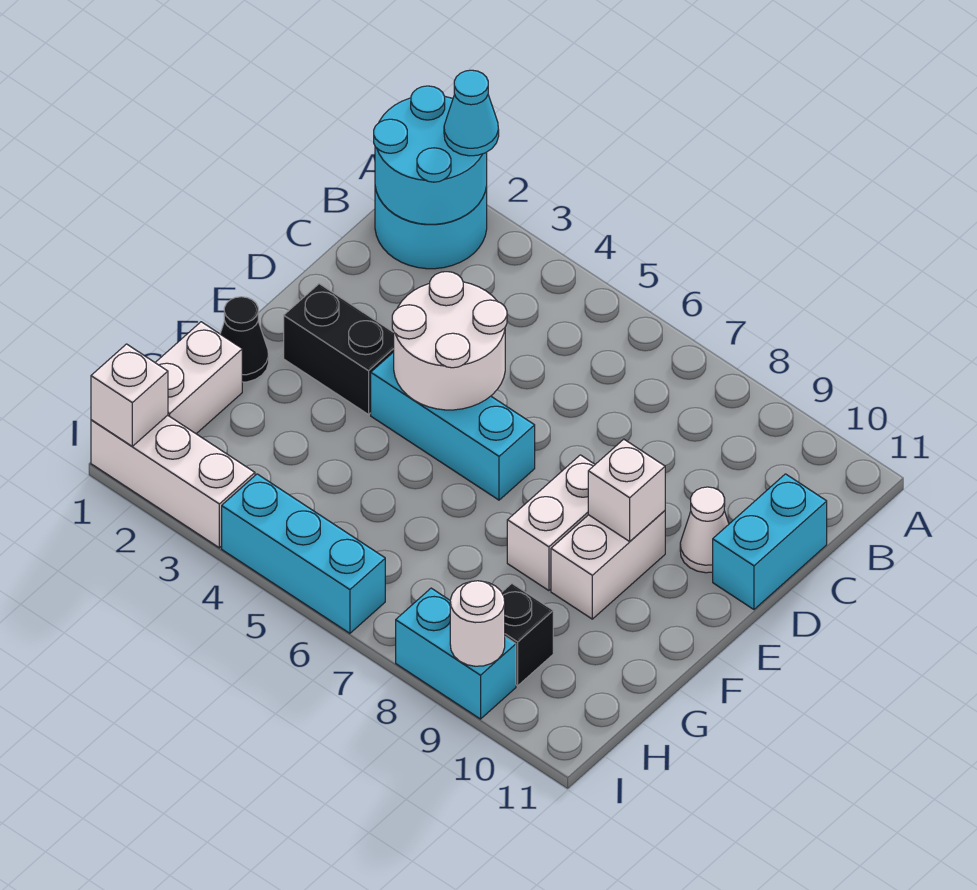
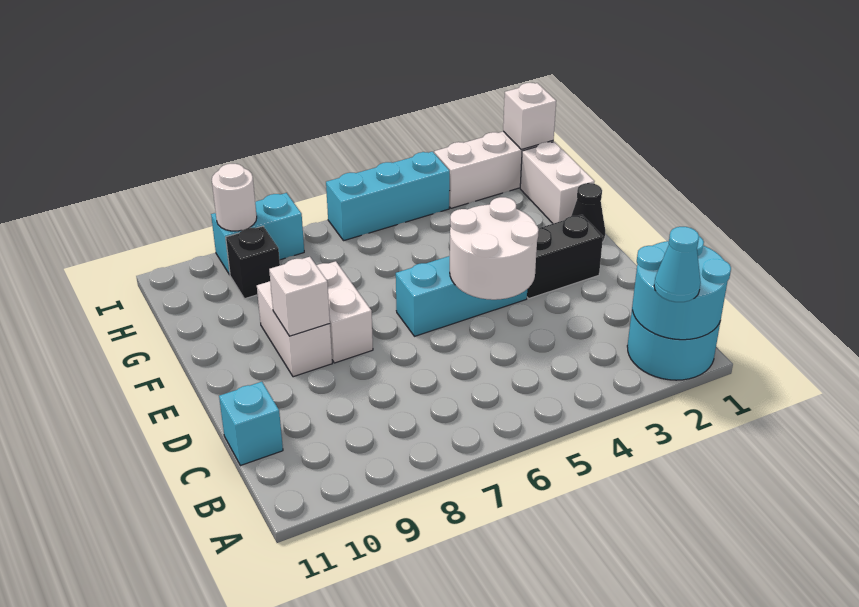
cyan 1x2 brick [713,474,827,609] -> cyan 1x1 brick [219,382,283,466]
white 1x1 cone [680,487,729,573] -> none

